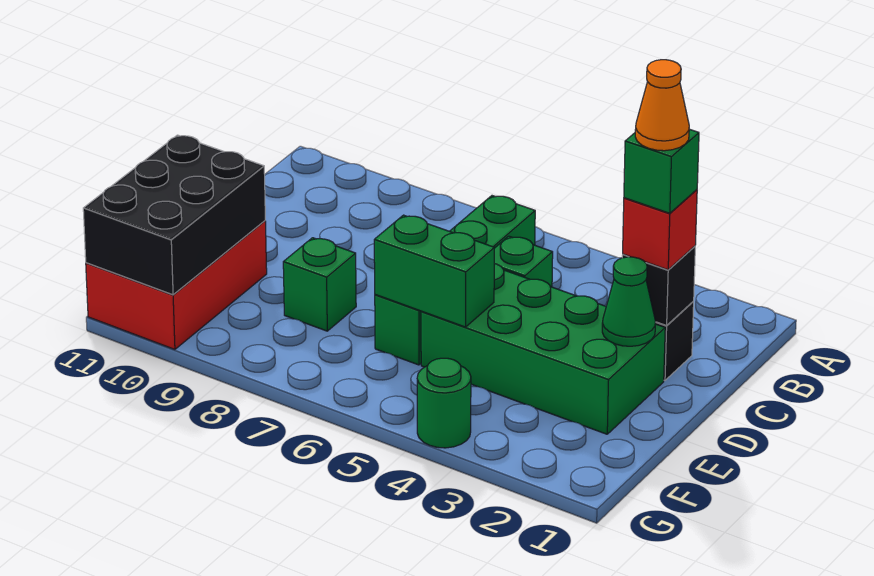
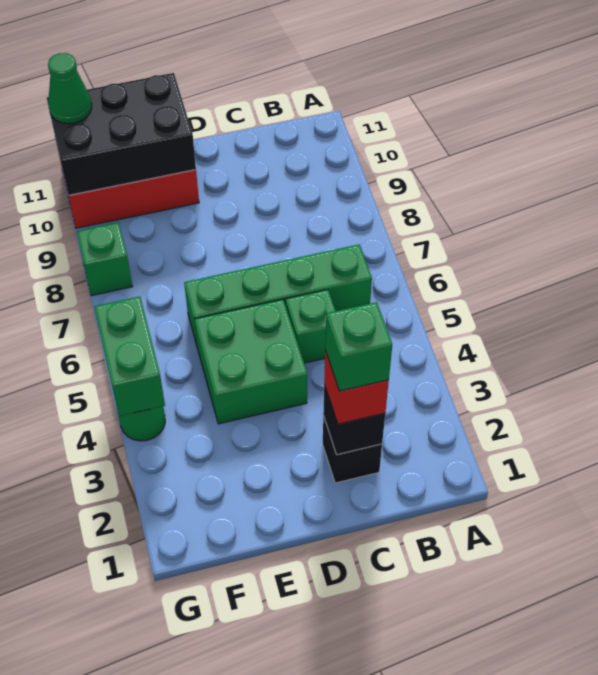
orange 1x1 cone [635,60,689,151] -> none
green 2x4 brick [421,264,665,434] -> green 2x2 brick [194,299,307,424]
green 1x1 cone [602,257,656,346] -> green 1x1 cone moved to [48,53,92,124]
green 1x2 brick [374,215,494,327] -> green 1x2 brick moved to [94,297,165,416]
green 1x1 brick [283,238,356,331] -> green 1x1 brick moved to [77,222,133,296]

